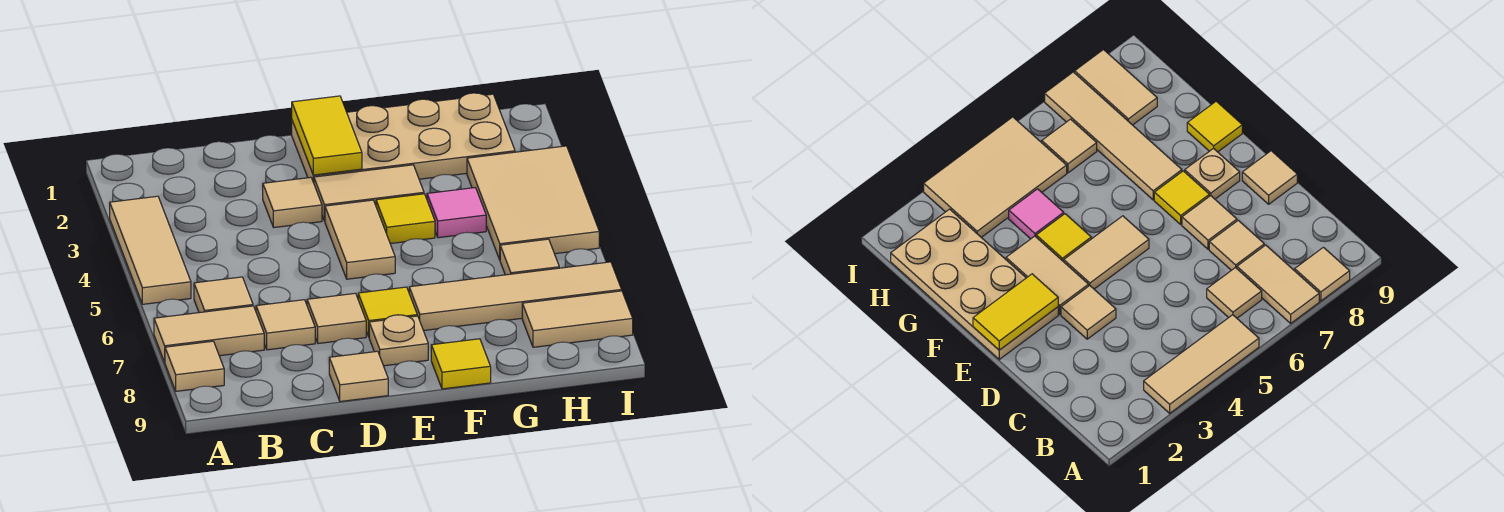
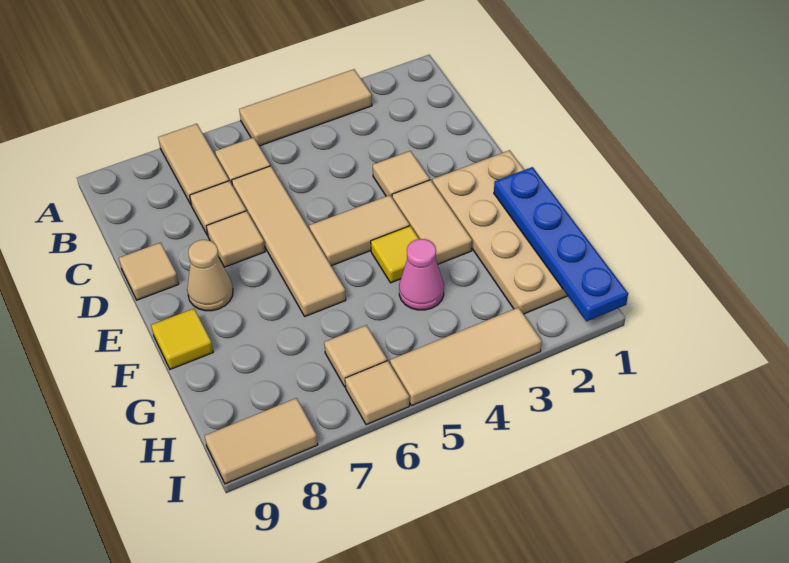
tan 1x1 tile [165,341,224,391] -> tan 1x1 tile moved to [345,361,409,425]
yellow 1x2 tile [292,96,362,175] -> none
yellow 1x1 tile [358,287,417,336] -> none
tan 1x1 plate [369,315,428,366] -> tan 1x1 cone [187,240,233,311]
none -> blue 1x4 plate [494,167,628,321]
tan 1x4 tile [409,262,622,331] -> tan 1x4 tile moved to [232,166,346,316]
pink 1x1 tile [427,188,486,238] -> pink 1x1 cone [399,239,444,310]
tan 2x3 tile [467,146,599,260] -> tan 1x3 tile [390,307,542,406]
tan 1x2 tile [522,291,633,347] -> tan 1x2 tile turned to [205,398,318,484]

